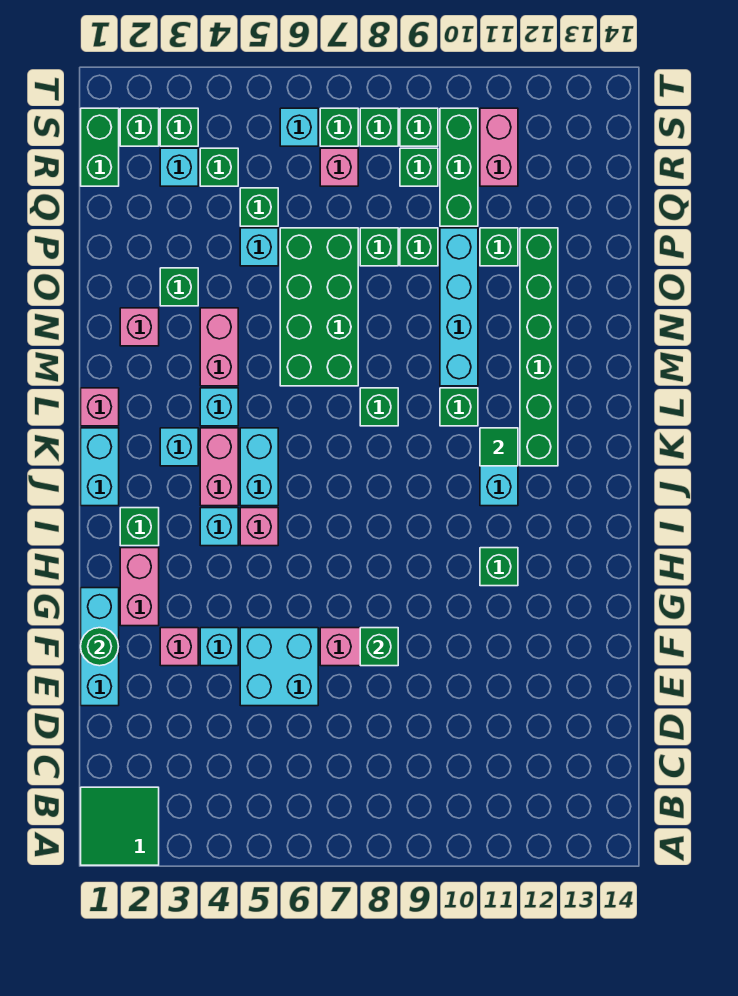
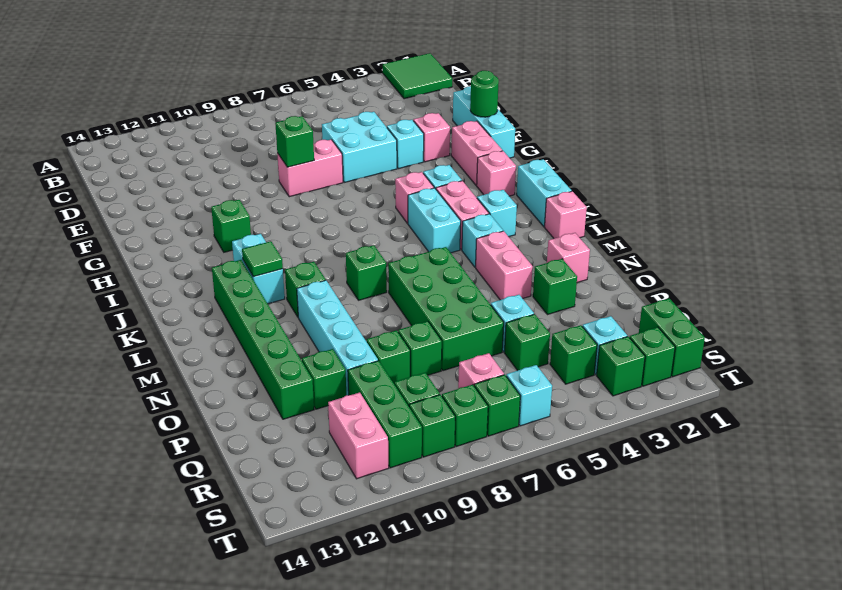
green 1x1 brick [120,508,159,546] -> pink 1x1 brick [477,151,516,196]

